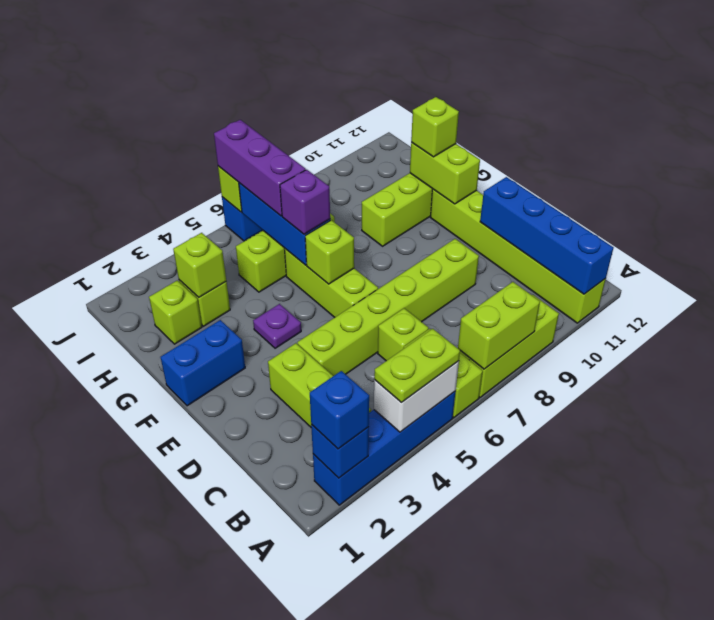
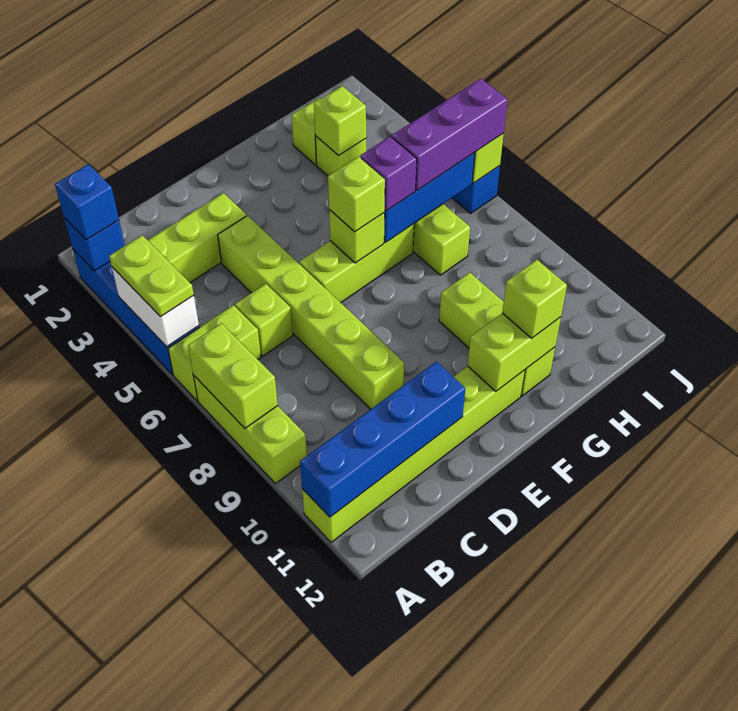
blue 1x2 brick [161,320,245,406] -> none
purple 1x1 plate [253,304,301,348] -> none
none -> lime 1x1 brick [328,157,385,232]

